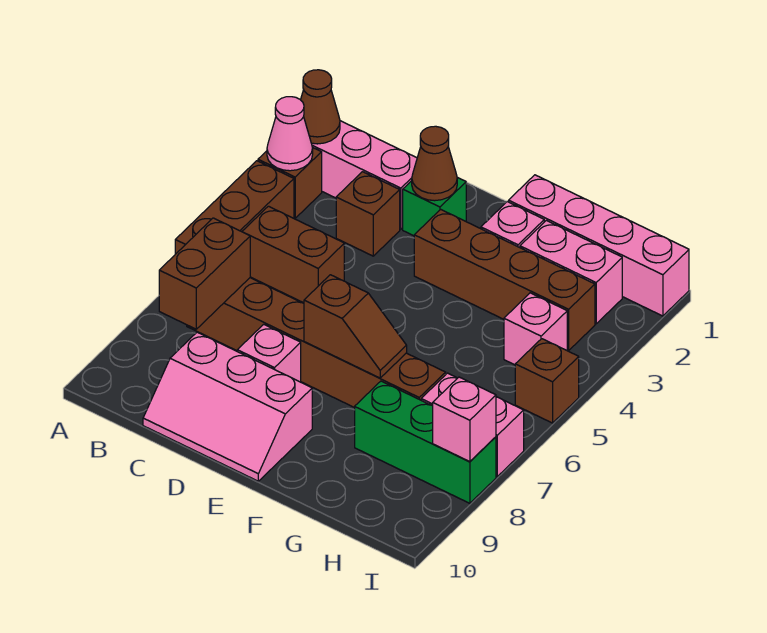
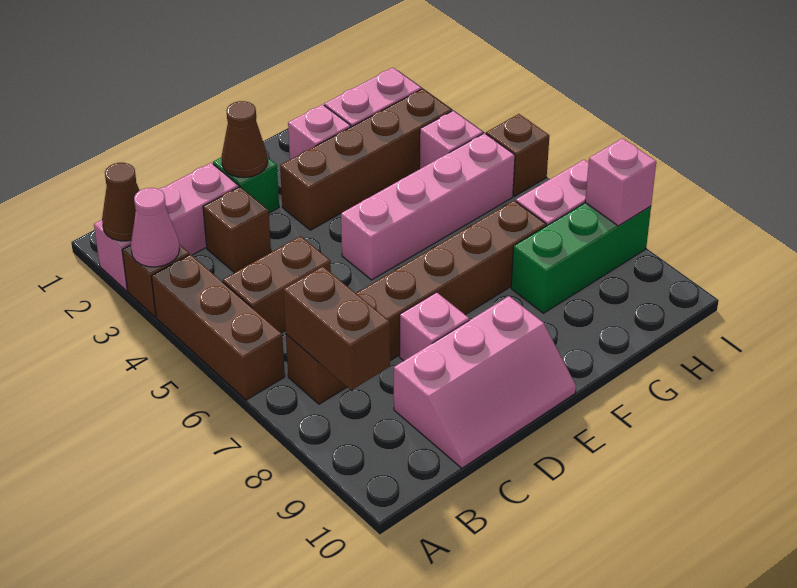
brown 1x2 slope [304,275,407,378] -> none
pink 1x4 brick [509,175,689,316] -> pink 1x4 brick moved to [341,133,515,280]

